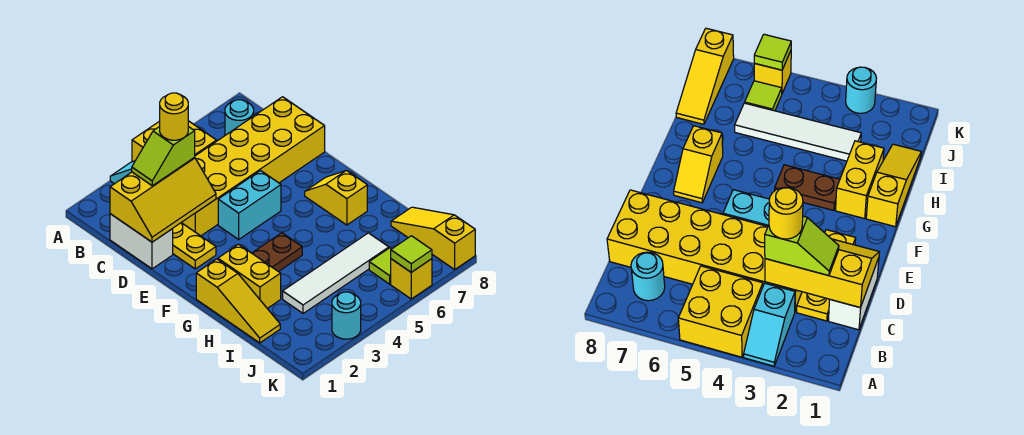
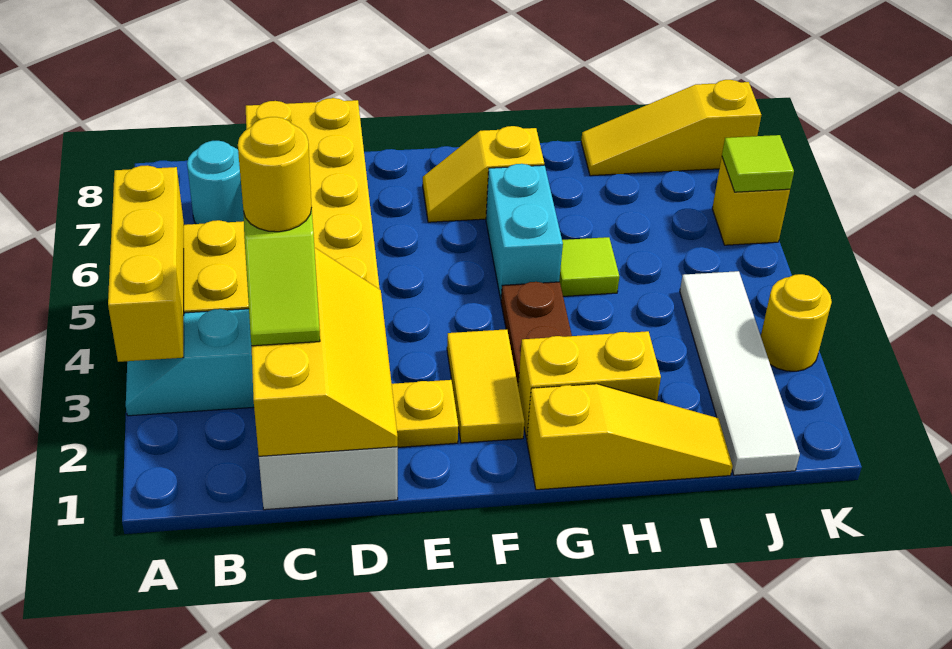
none -> yellow 1x3 brick [108,165,184,362]
cyan 1x2 brick [218,171,281,239] -> cyan 1x2 brick moved to [486,164,563,299]
none -> yellow 1x2 tile [447,329,524,443]
white 1x4 tile [283,233,389,313] -> white 1x4 tile moved to [680,271,800,475]
lime 1x1 tile [369,248,391,284] -> lime 1x1 tile moved to [559,237,619,296]
cyan 1x1 round brick [332,292,361,339] -> yellow 1x1 round brick [761,274,832,371]

